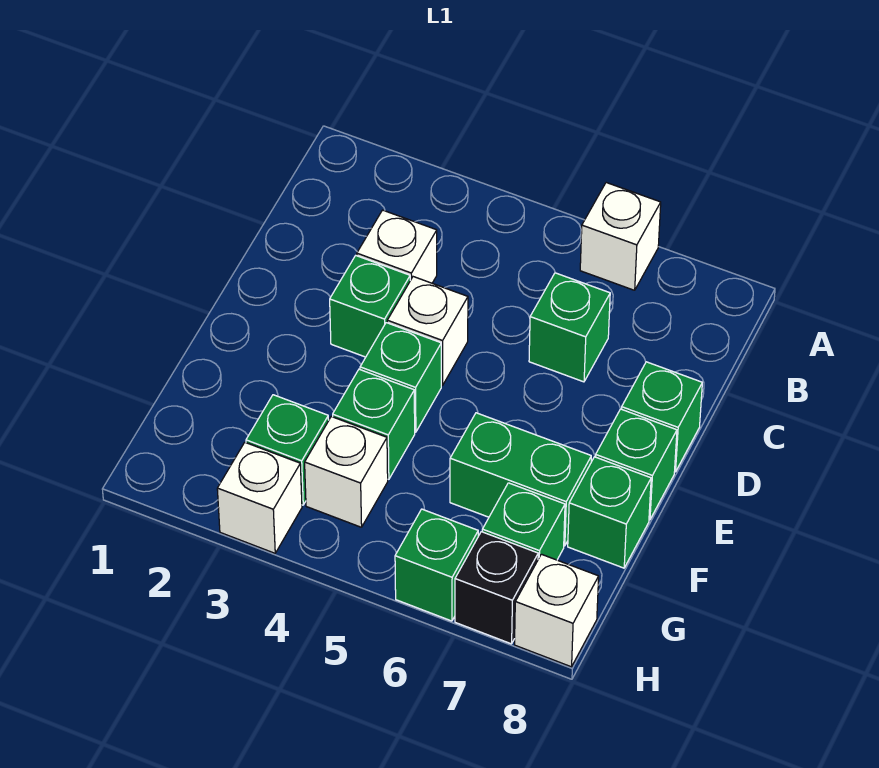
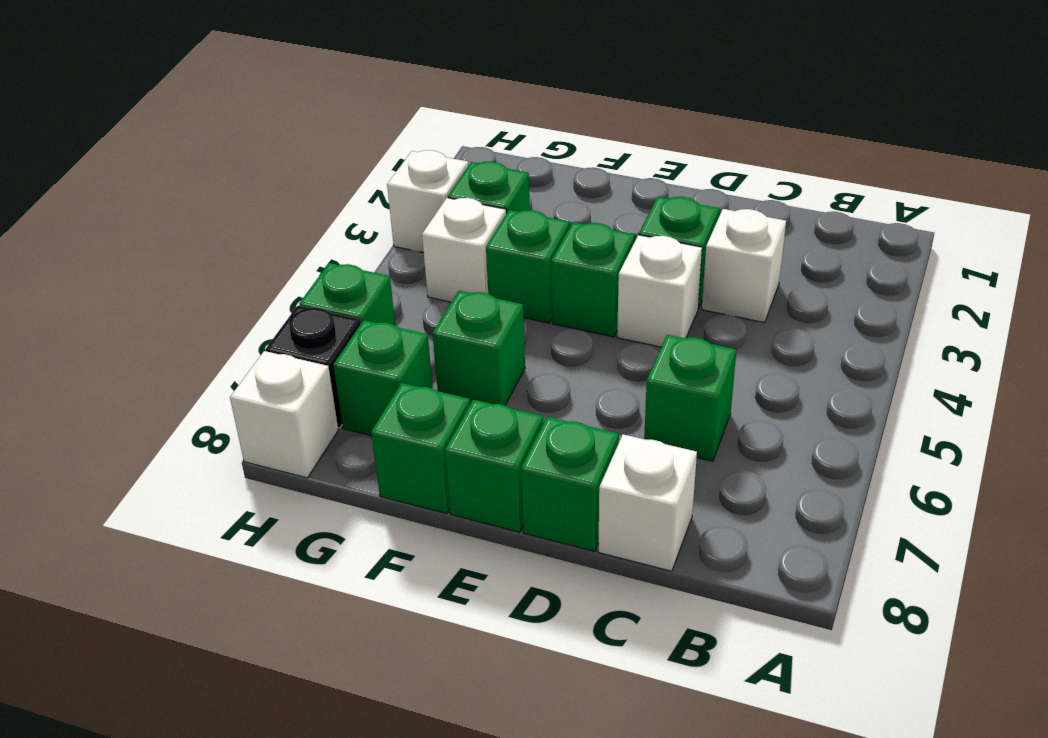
white 1x1 brick [580,183,661,290] -> white 1x1 brick moved to [598,434,697,571]
green 1x2 brick [450,413,591,546] -> green 1x1 brick [433,291,525,405]

